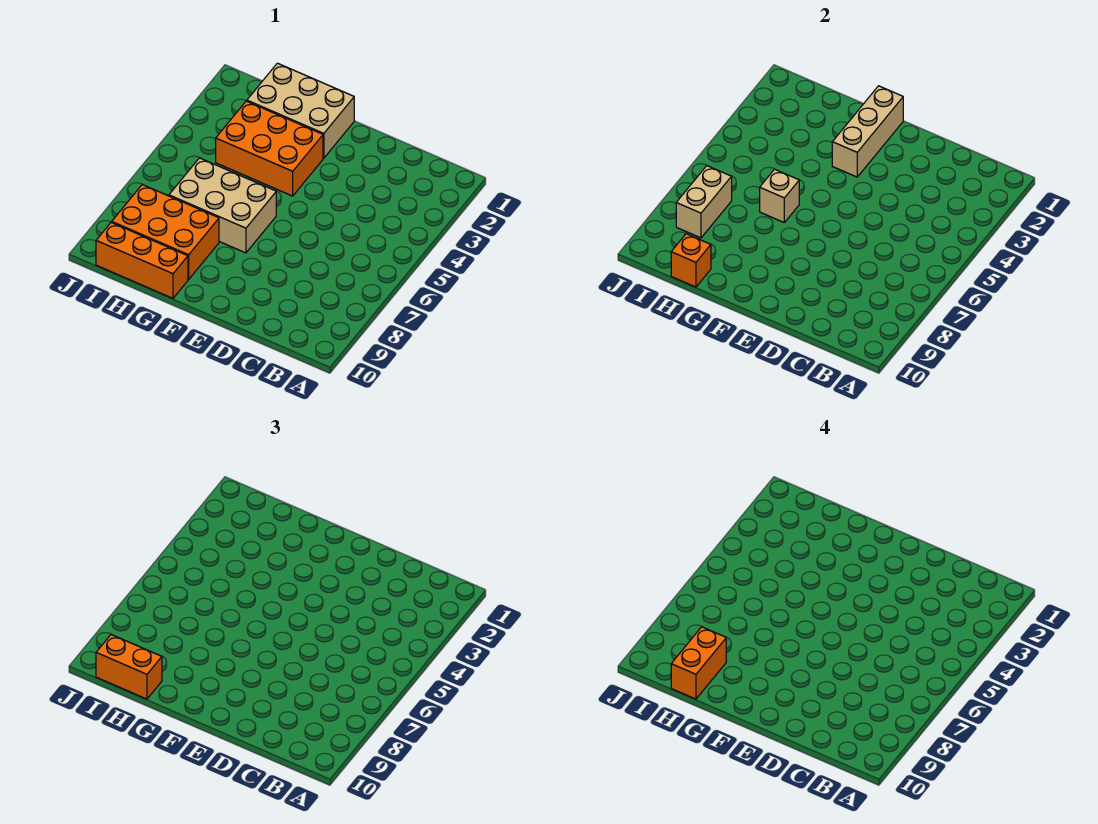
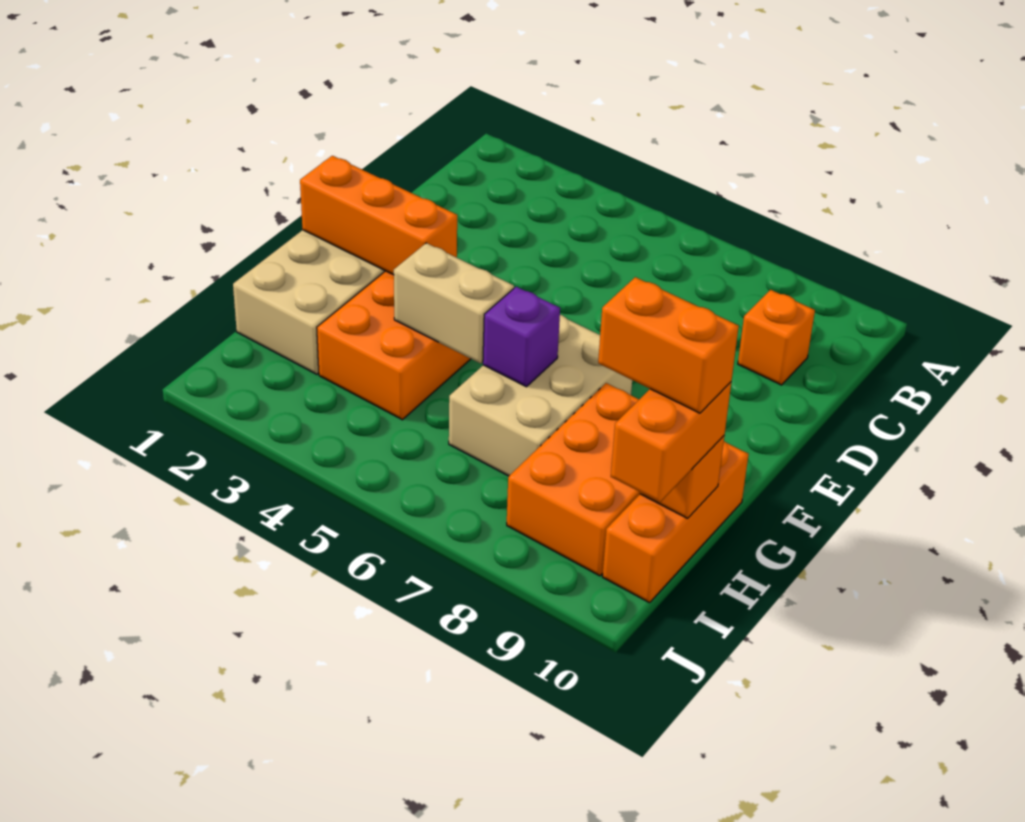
none -> orange 1x1 brick [738,290,815,385]
tan 1x3 brick [832,86,903,177] -> orange 1x3 brick [300,156,457,275]
tan 1x1 brick [760,169,799,222] -> purple 1x1 brick [483,287,560,387]
tan 1x2 brick [676,166,732,238] -> tan 1x2 brick moved to [394,243,514,364]

